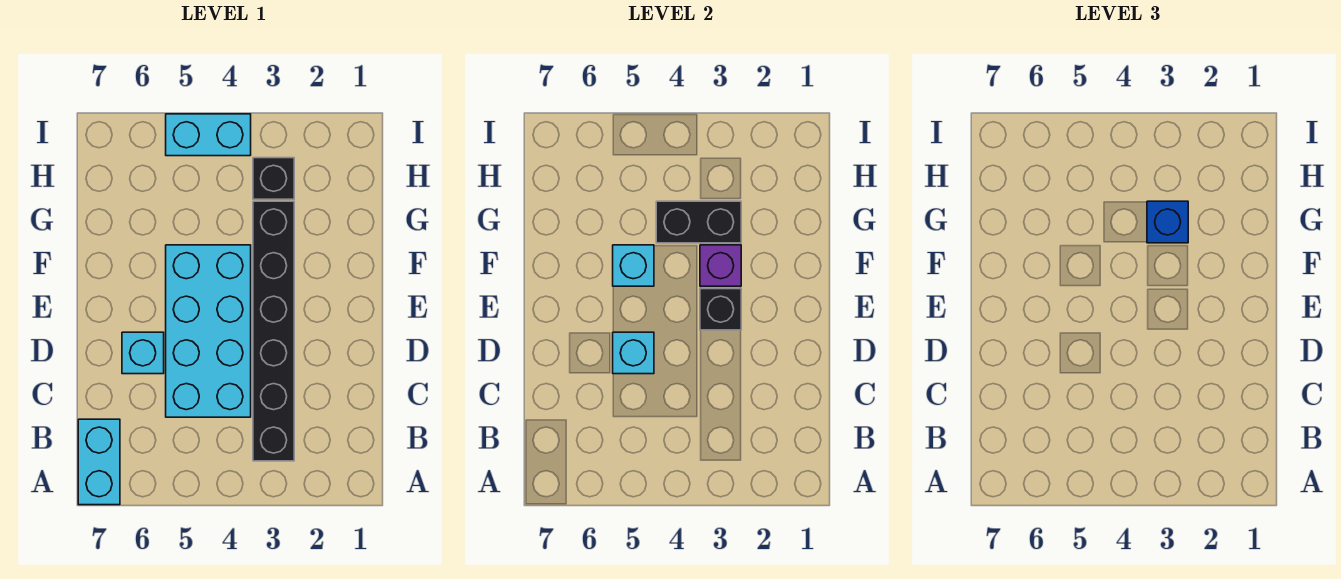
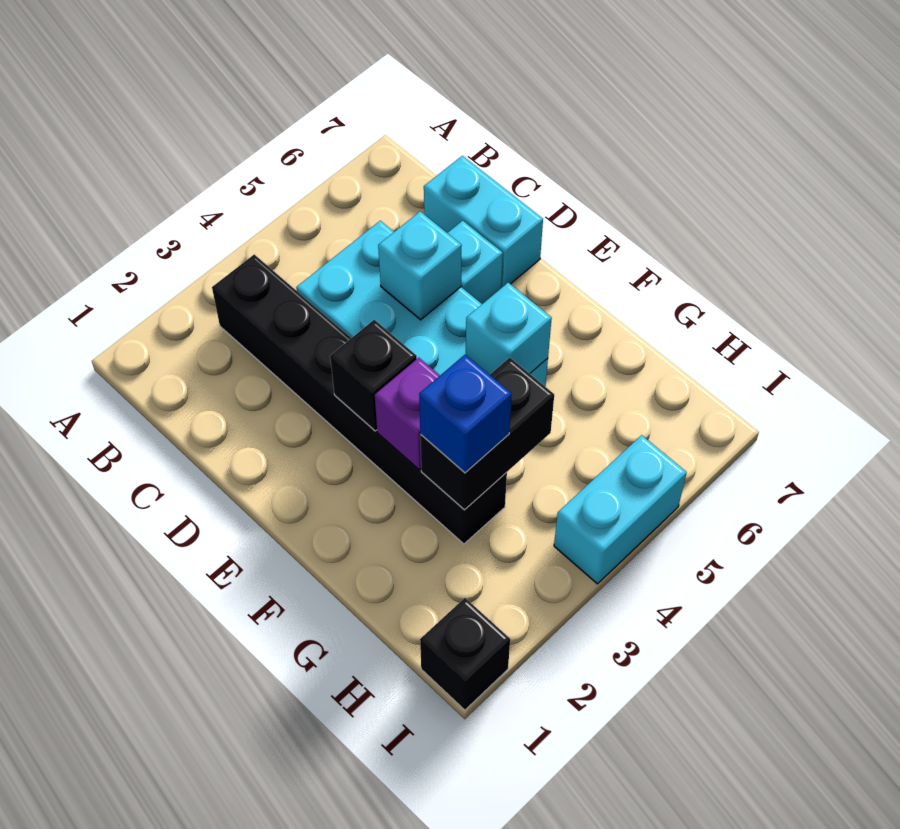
cyan 1x2 brick [78,419,120,505] -> cyan 1x2 brick moved to [424,156,543,288]
black 1x1 brick [253,158,294,199] -> black 1x1 brick moved to [420,598,510,710]

